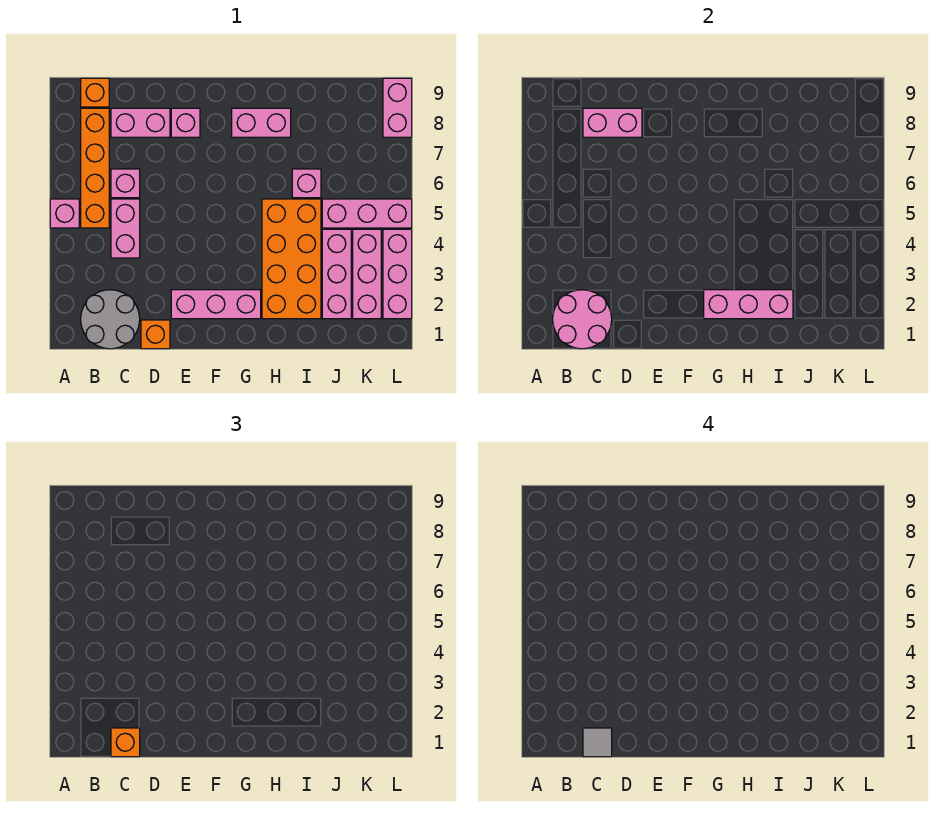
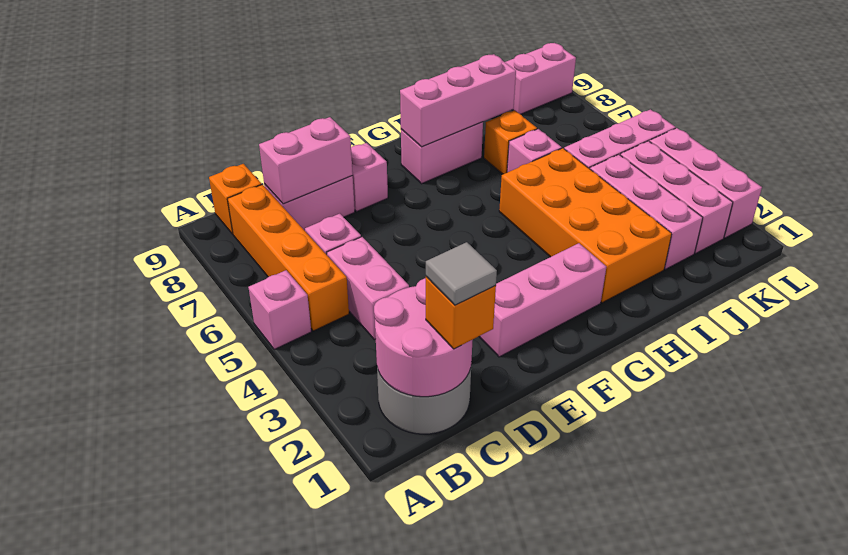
orange 1x1 brick [141,320,170,349] -> orange 1x1 brick moved to [484,110,537,174]
pink 1x3 brick [704,290,793,319] -> pink 1x3 brick moved to [400,54,516,147]
pink 1x2 brick [383,78,412,137] -> pink 1x2 brick turned to [505,43,576,114]

